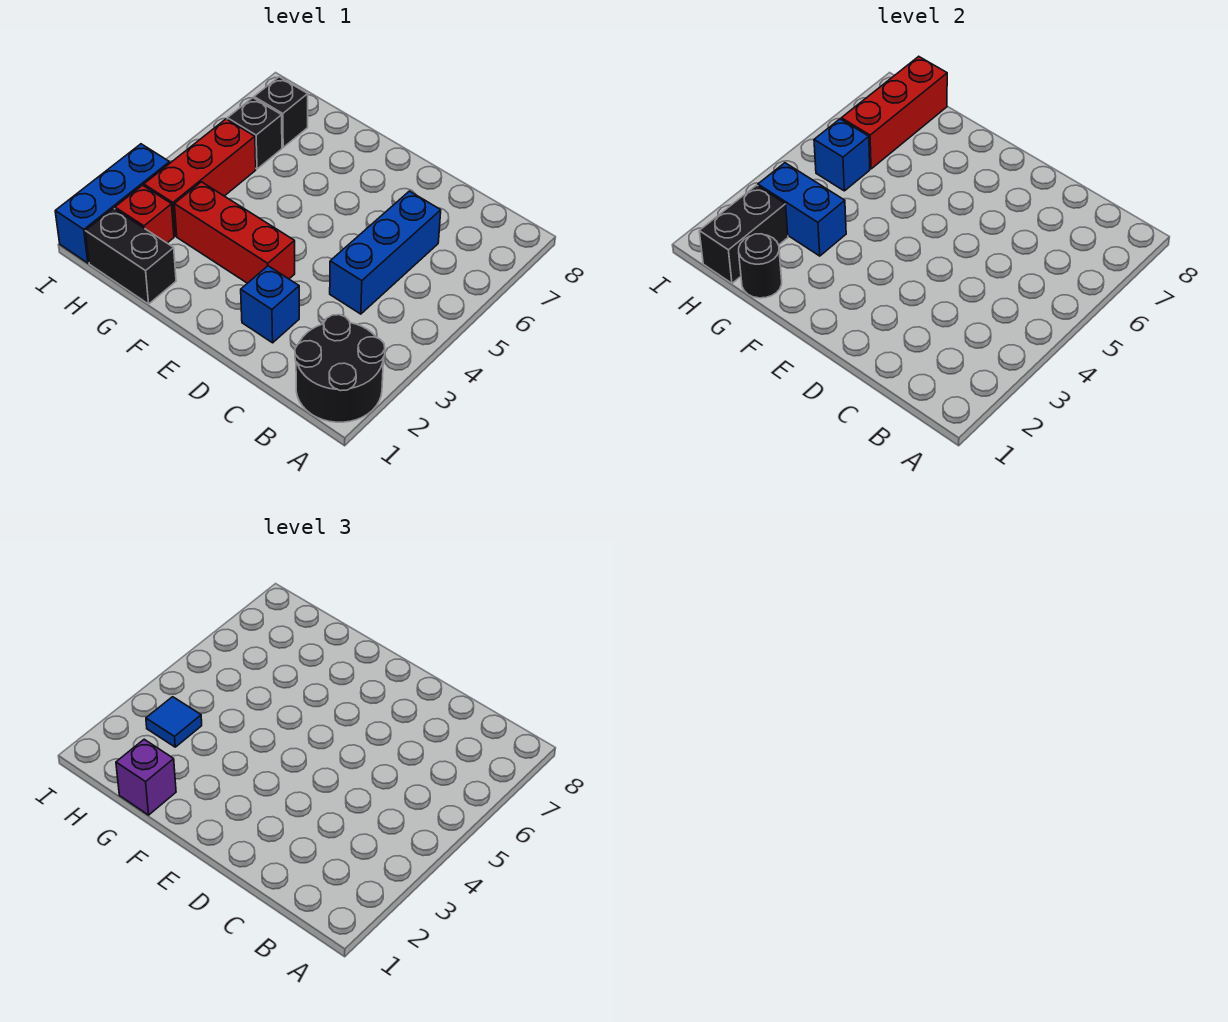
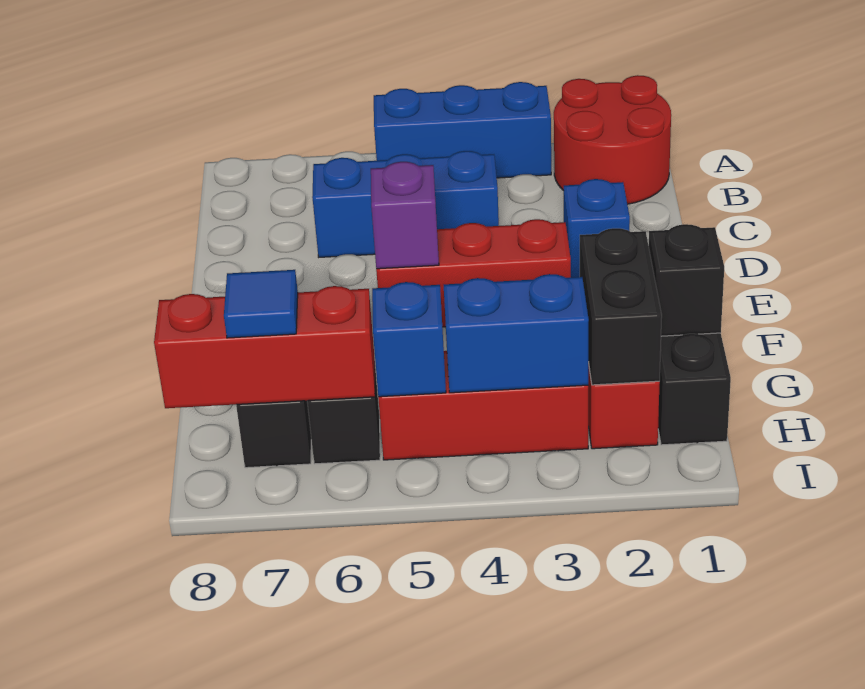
black 2x2 round brick [295,315,385,422] -> red 2x2 round brick [554,75,671,204]
red 1x3 brick [174,182,295,283] -> red 1x3 brick turned to [376,219,571,327]
black 1x1 round brick [739,234,782,298] -> black 1x1 brick [649,224,724,336]
purple 1x1 brick [116,739,176,815] -> purple 1x1 brick moved to [371,162,439,269]
blue 1x2 brick [758,163,846,256] -> blue 1x2 brick turned to [444,274,589,393]
black 1x2 brick [699,185,788,283] -> black 1x2 brick turned to [580,228,662,385]
blue 1x1 tile [146,697,202,747] -> blue 1x1 tile moved to [224,270,298,338]
blue 1x3 brick [55,144,170,263] -> blue 1x3 brick moved to [374,82,551,178]

